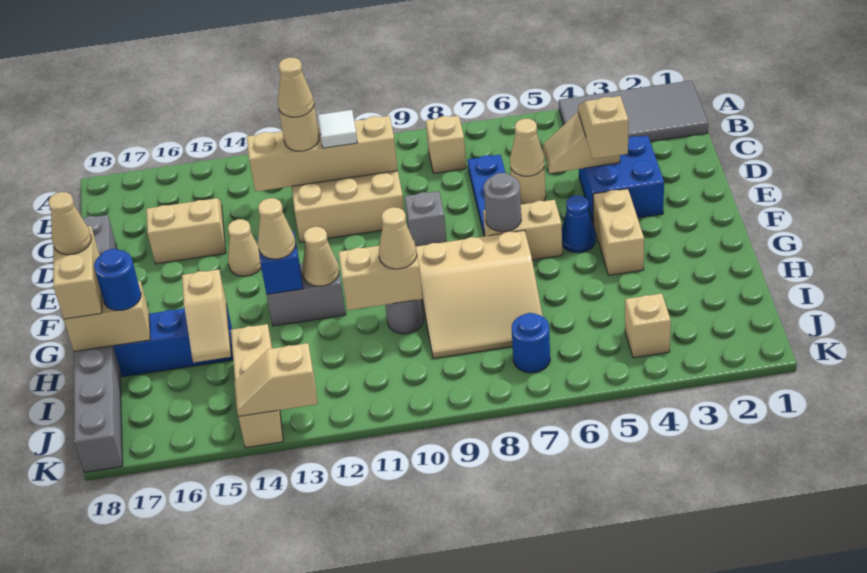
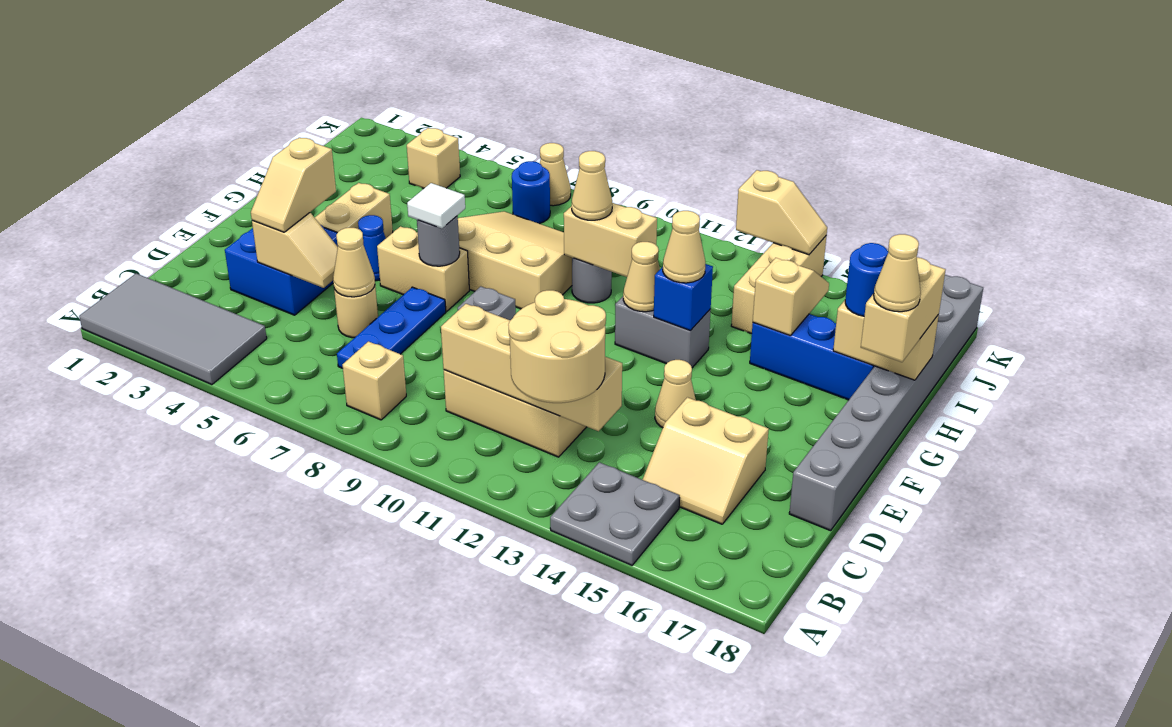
none -> grey 2x2 plate [550,462,680,565]
white 1x1 tile [318,110,357,148] -> white 1x1 tile moved to [407,183,465,228]
tan 1x1 round brick [279,106,319,151] -> tan 2x2 round brick [508,290,606,403]
tan 1x1 cone [278,57,314,117] -> tan 1x1 cone moved to [540,143,571,206]

